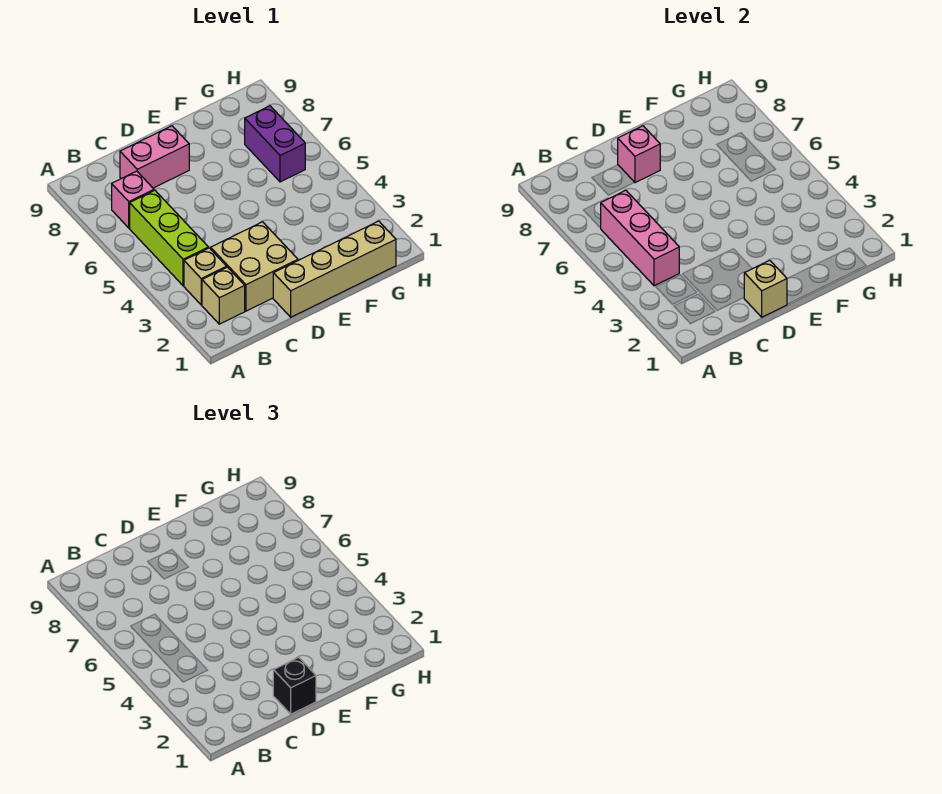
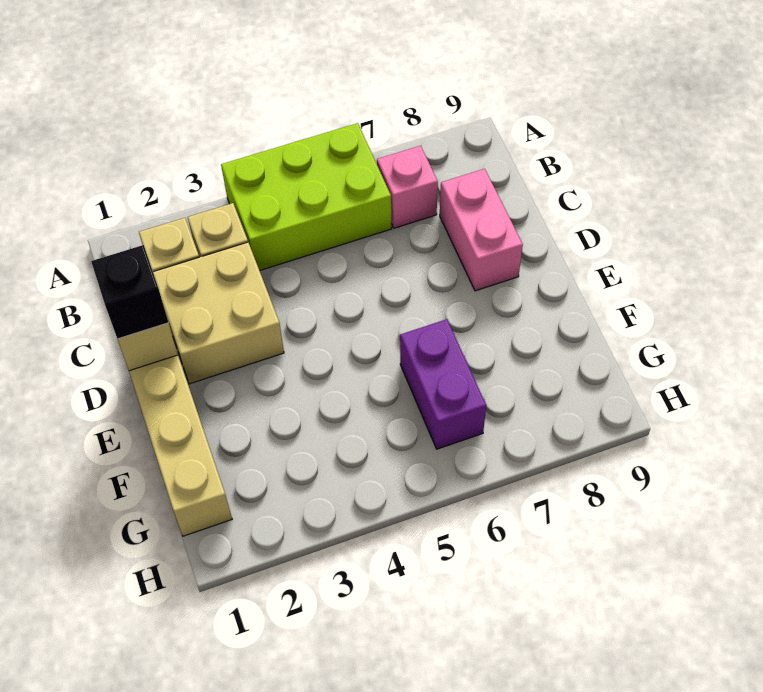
lime 1x3 brick [130,190,208,286] -> lime 2x3 brick [221,123,392,271]
pink 1x3 brick [601,190,679,286] -> none
pink 1x1 brick [618,126,660,183] -> none
purple 1x2 brick [245,106,305,182] -> purple 1x2 brick turned to [400,319,486,449]

